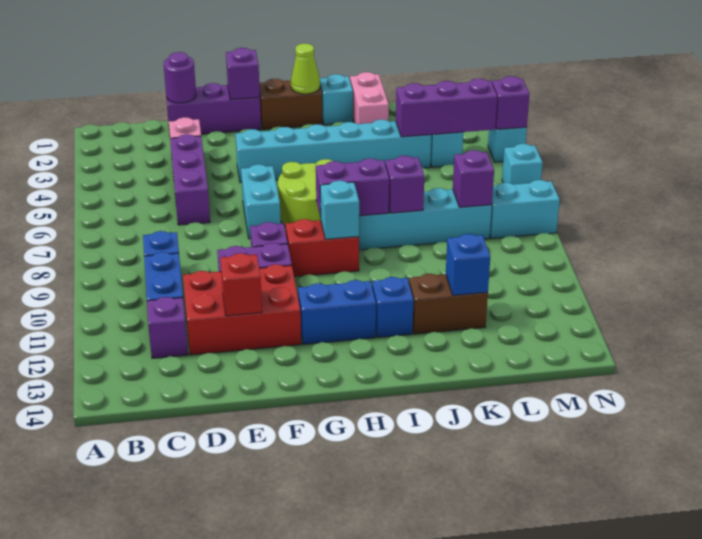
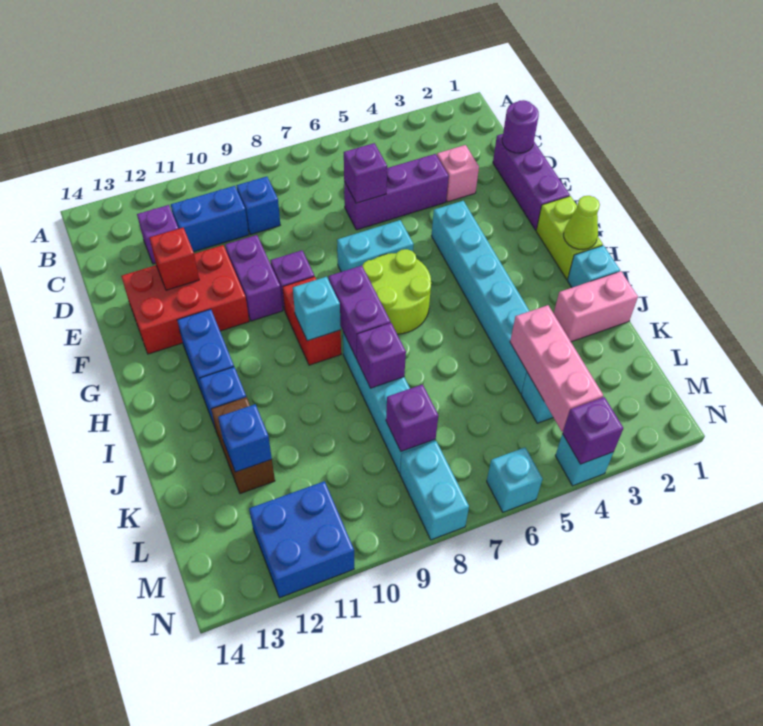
red 2x3 brick [183,264,301,355] -> red 2x3 brick turned to [121,245,249,354]
purple 1x1 brick [226,48,260,100] -> purple 1x1 brick moved to [344,143,387,203]
brown 1x2 brick [259,79,322,129] -> lime 1x2 brick [536,196,603,279]
purple 1x3 brick [396,79,497,137] -> pink 1x3 brick [510,305,603,431]
none -> blue 2x2 brick [249,481,354,598]

